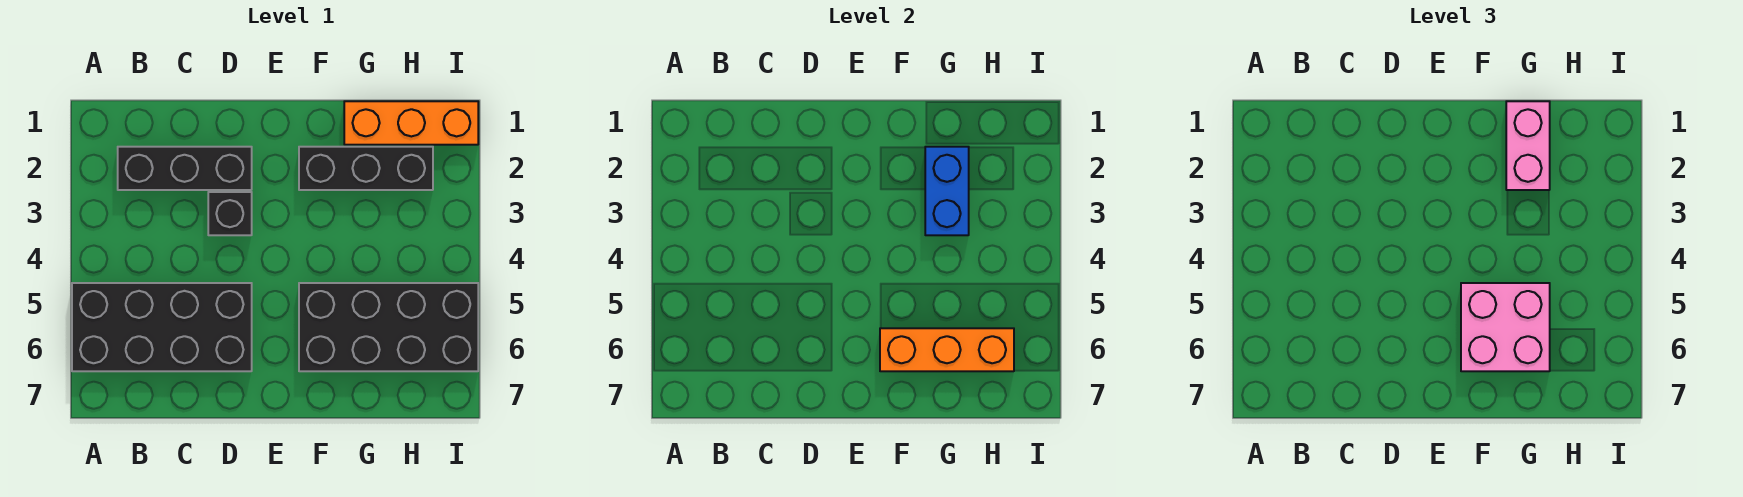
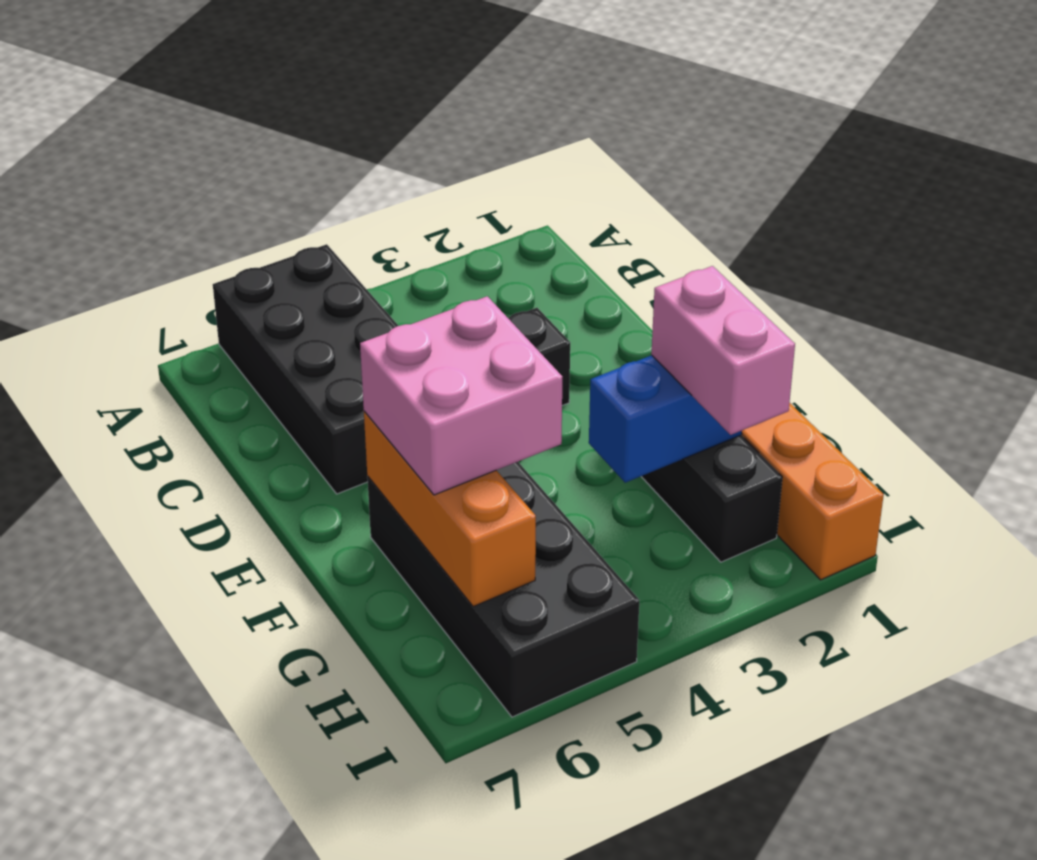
black 1x3 brick [118,147,252,190] -> none
pink 1x2 brick [1506,101,1550,190] -> pink 1x2 brick turned to [651,266,795,435]

